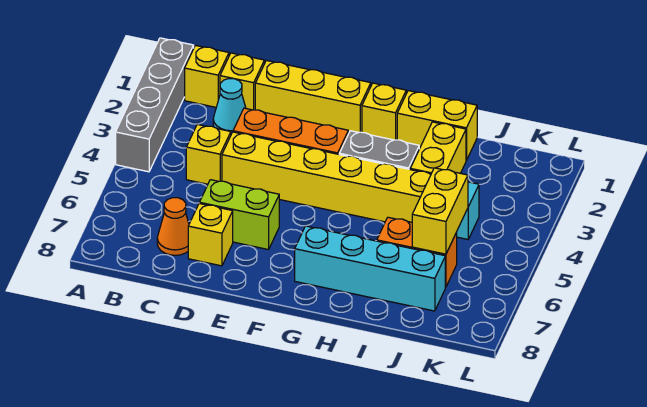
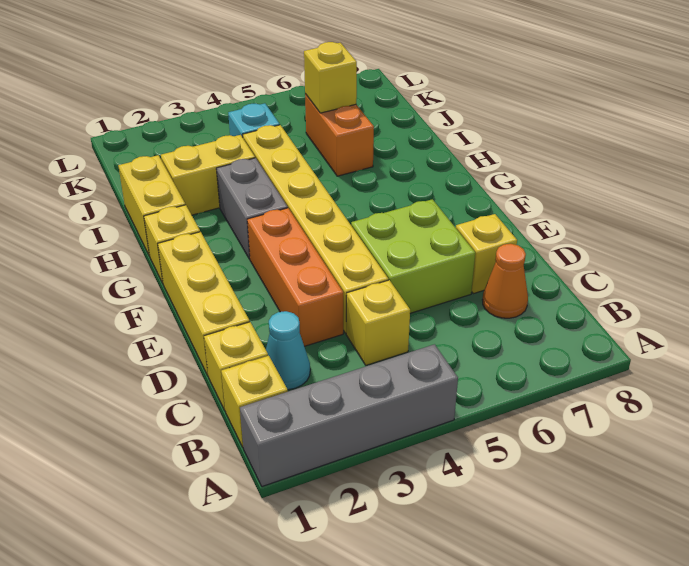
lime 1x2 brick [199,180,279,250] -> lime 2x2 brick [351,199,475,313]
cyan 1x4 brick [295,226,445,311] -> none
yellow 1x2 brick [412,168,468,254] -> yellow 1x1 brick [304,42,357,113]

